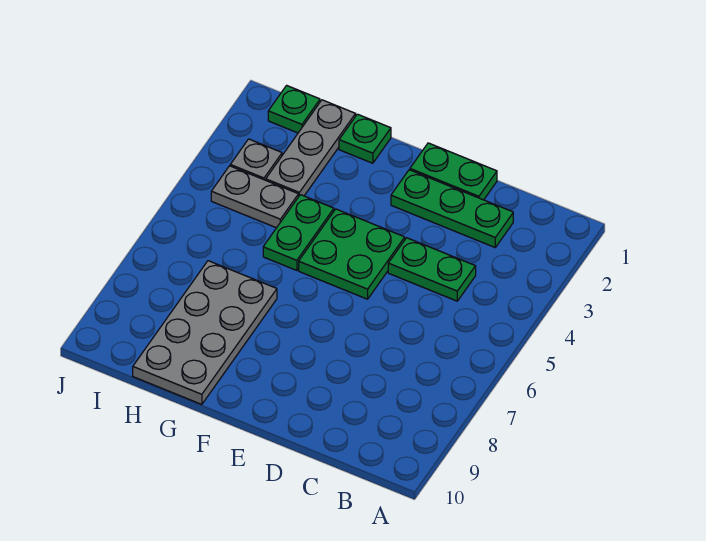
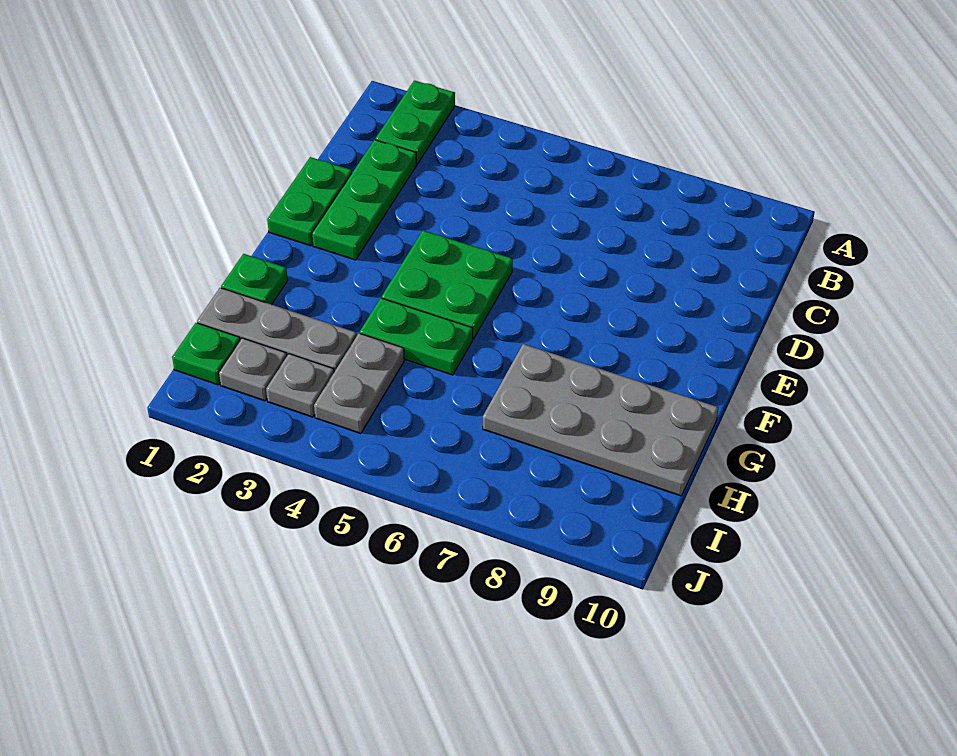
green 1x2 plate [388,238,476,301] -> green 1x2 plate moved to [375,81,455,164]
none -> grey 1x1 plate [219,338,287,401]

